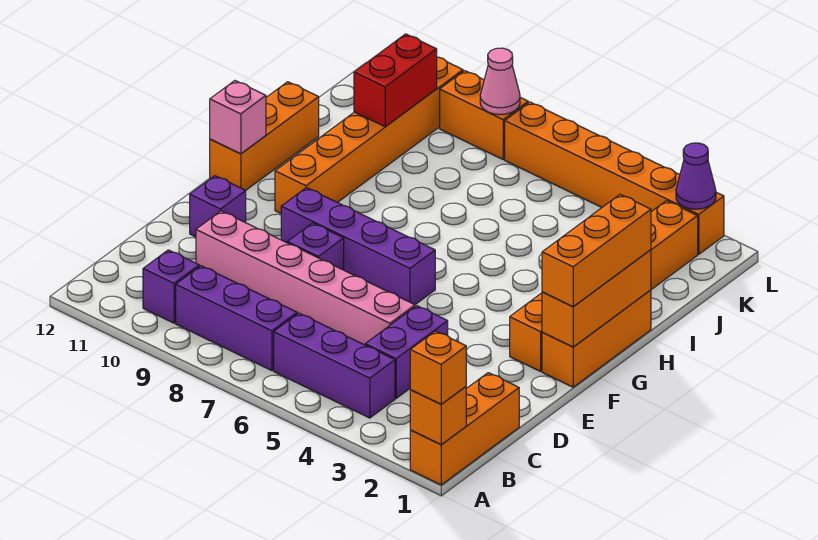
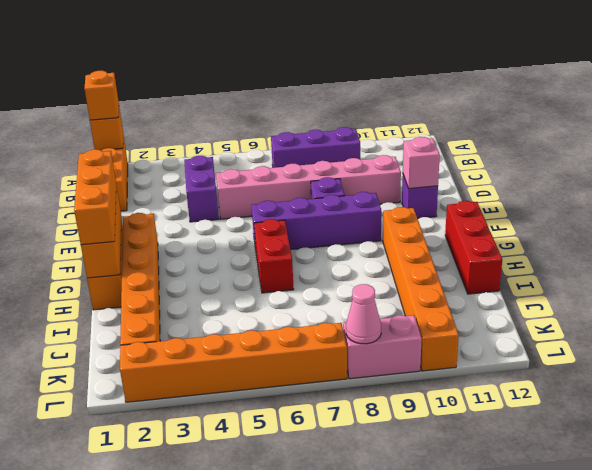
purple 1x3 brick [274,313,395,418] -> none
purple 1x1 brick [143,250,199,323] -> none
orange 1x3 brick [210,82,319,191] -> red 1x3 brick [445,201,502,294]
pink 1x1 brick [210,81,266,154] -> pink 1x1 brick moved to [403,137,440,189]
red 1x2 brick [354,34,437,127] -> red 1x2 brick moved to [254,219,294,293]
purple 1x1 cone [676,143,716,209] -> none
orange 1x2 brick [440,71,528,159] -> pink 1x2 brick [343,315,422,379]

